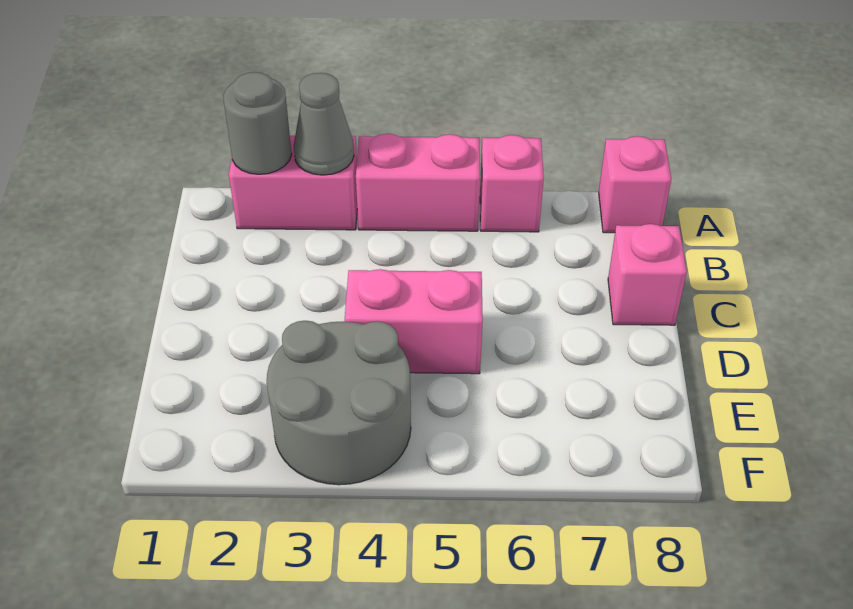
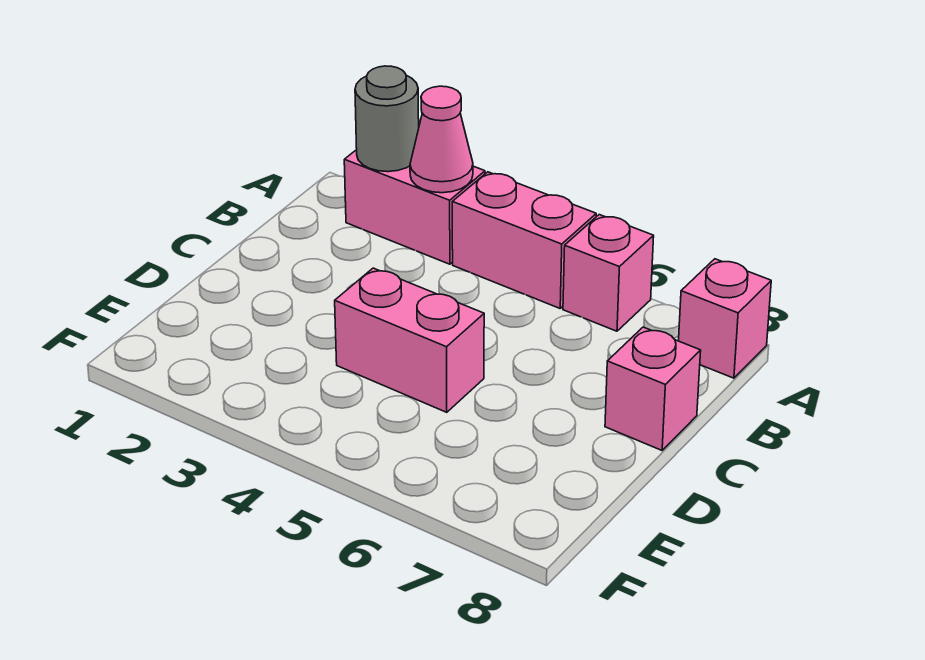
grey 1x1 cone [294,73,354,175] -> pink 1x1 cone [410,86,473,193]
grey 2x2 round brick [267,321,411,485] -> none

